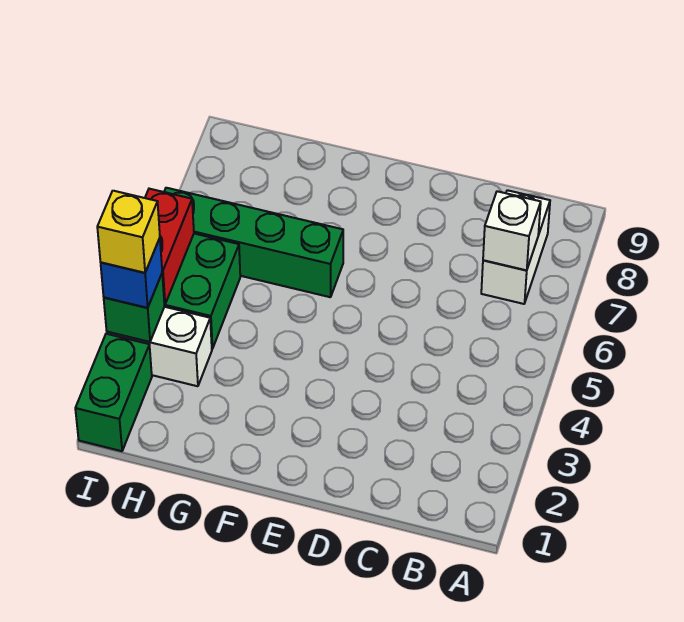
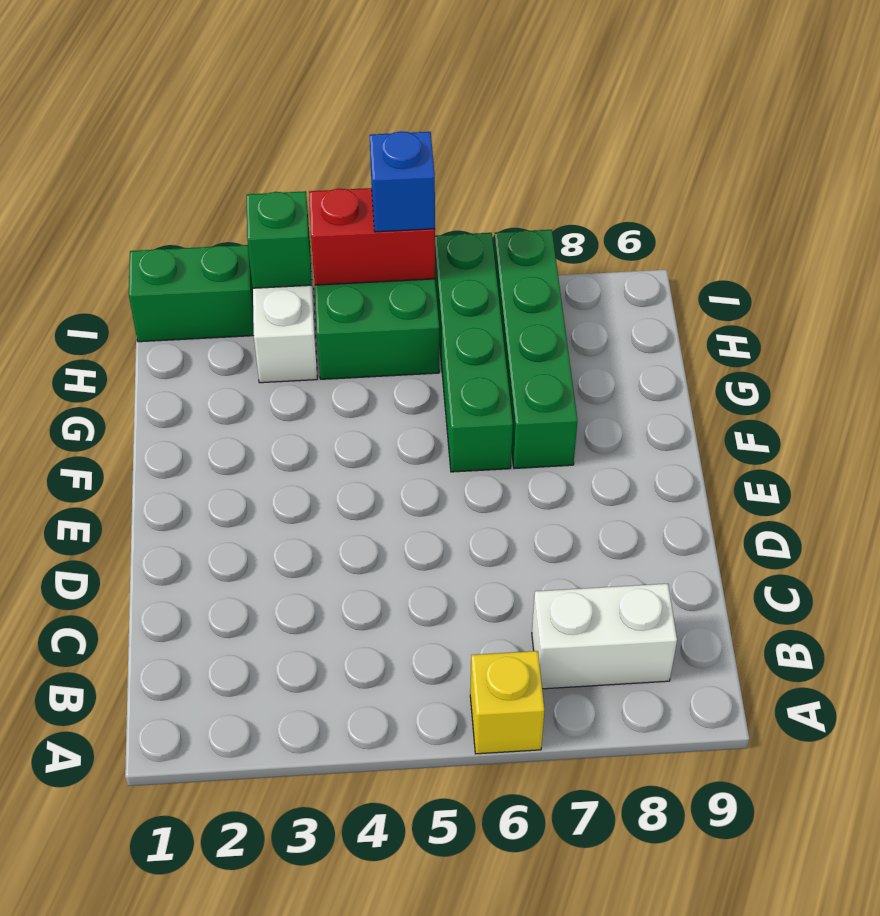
white 1x1 brick [483,191,541,270] -> none
none -> green 1x4 brick [494,230,577,468]
blue 1x1 brick [101,238,162,308] -> blue 1x1 brick moved to [370,131,435,232]
yellow 1x1 brick [97,191,160,273] -> yellow 1x1 brick moved to [470,651,544,754]

